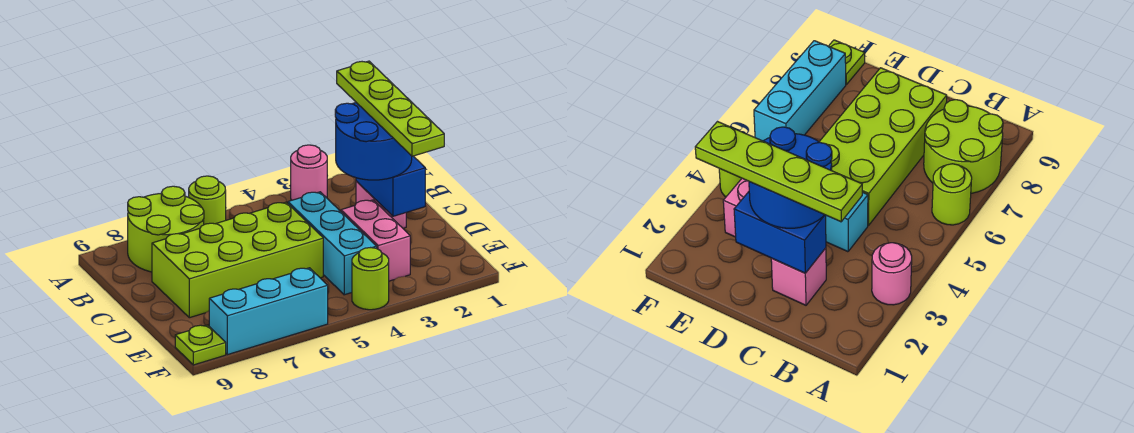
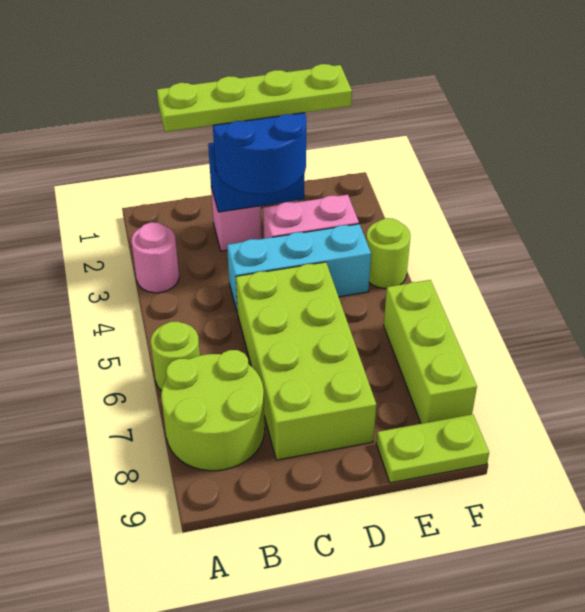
cyan 1x3 brick [209,268,328,355] -> lime 1x3 brick [384,280,477,424]
lime 1x1 plate [175,325,226,365] -> lime 1x2 plate [376,414,489,483]

